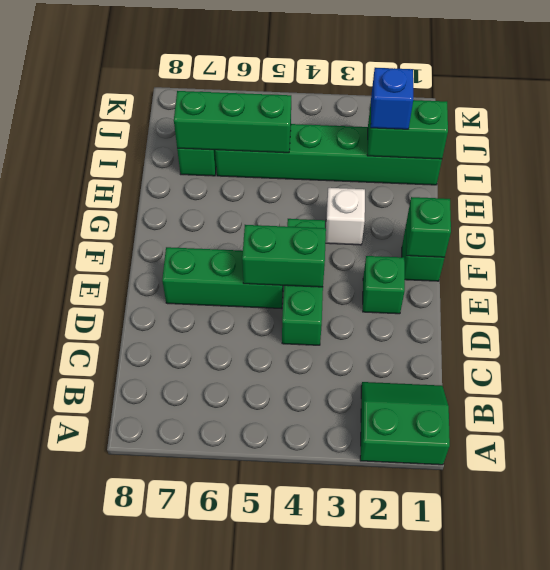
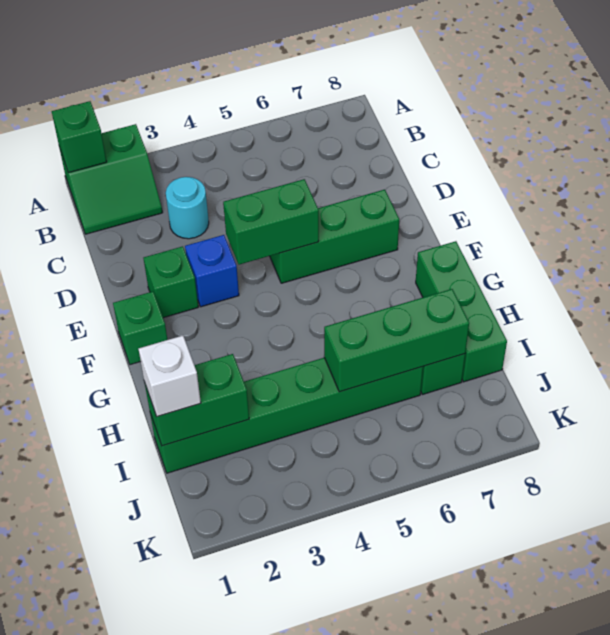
none -> cyan 1x1 round brick [166,177,209,239]
green 1x3 brick [282,219,325,345] -> green 1x3 brick moved to [416,241,507,382]
green 1x1 brick [406,197,451,257] -> green 1x1 brick moved to [52,101,107,173]
white 1x1 brick [325,188,365,245] -> white 1x1 brick moved to [139,336,201,417]
blue 1x1 brick [371,68,413,129] -> blue 1x1 brick moved to [185,235,239,307]

